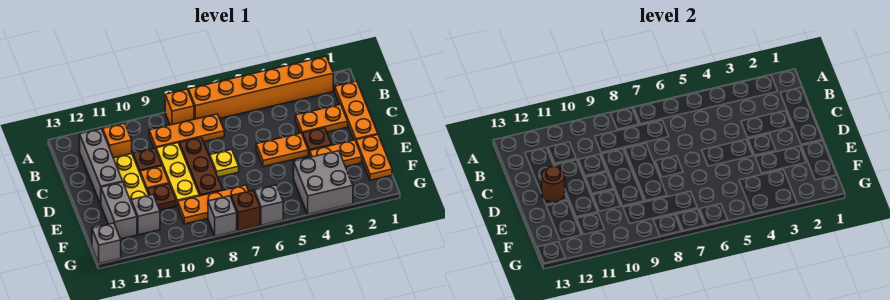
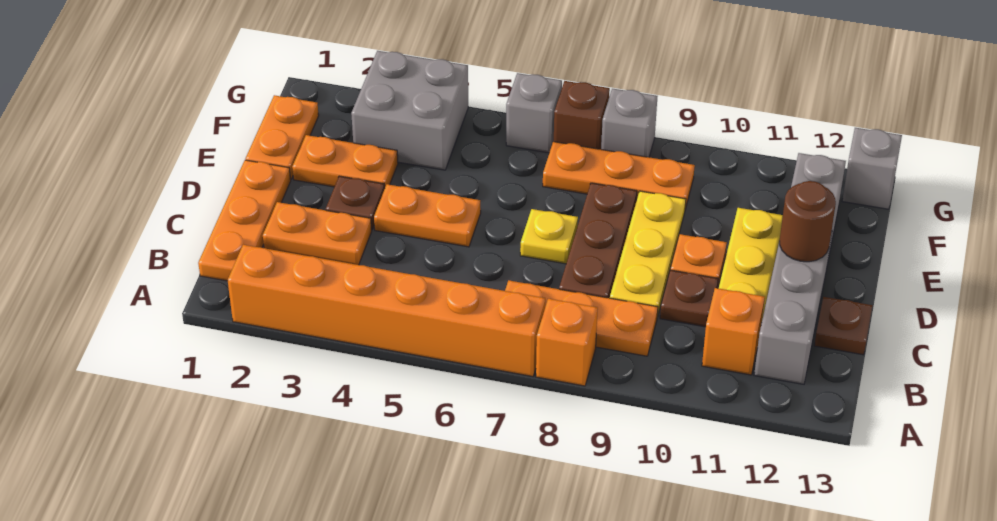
brown 1x1 plate [147,184,176,210] -> brown 1x1 plate moved to [814,297,873,355]
grey 1x1 brick [131,195,160,235] -> none

